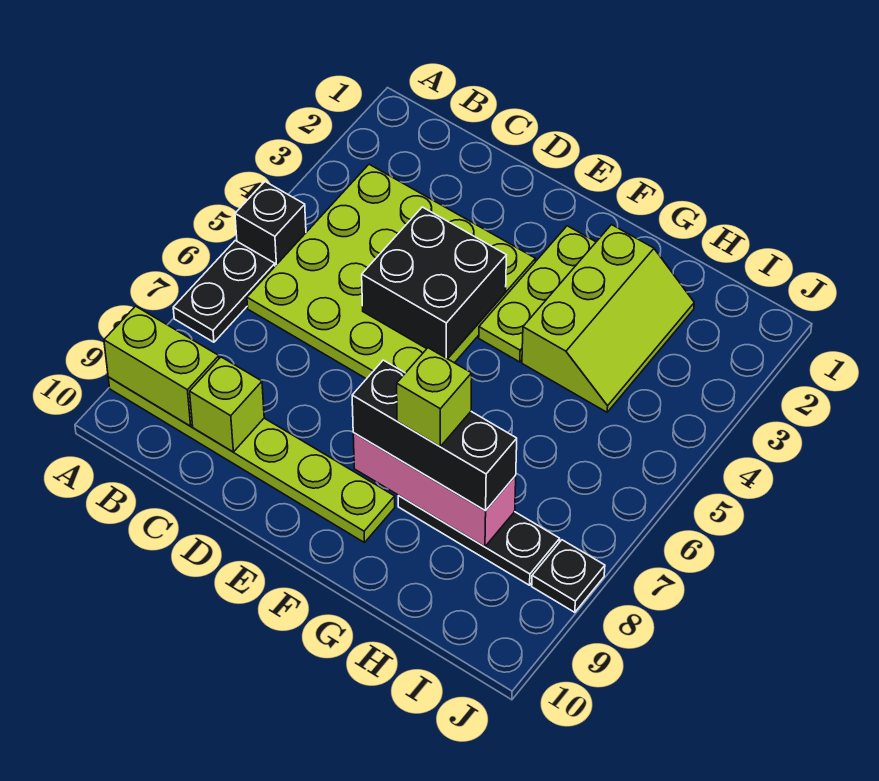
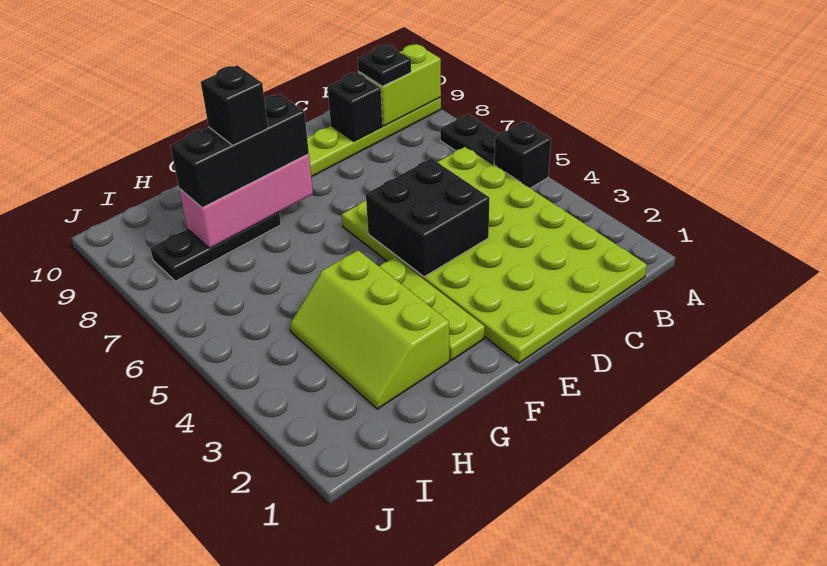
lime 4x4 plate [247,164,535,379] -> lime 4x6 plate [342,147,647,363]
lime 1x1 brick [190,357,264,452] -> black 1x1 brick [328,73,383,141]
lime 1x1 brick [397,348,472,446] -> black 1x1 brick [201,65,268,145]
black 1x1 plate [532,540,605,612] -> black 1x1 plate moved to [358,45,411,86]

